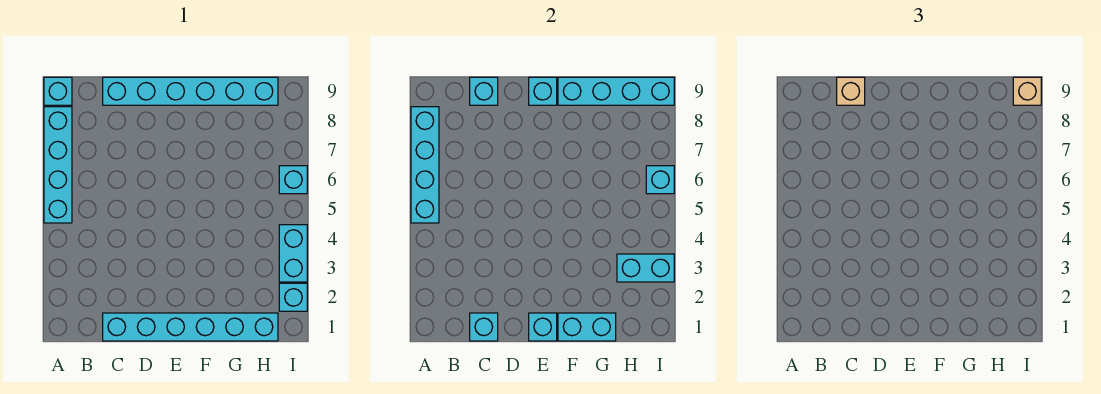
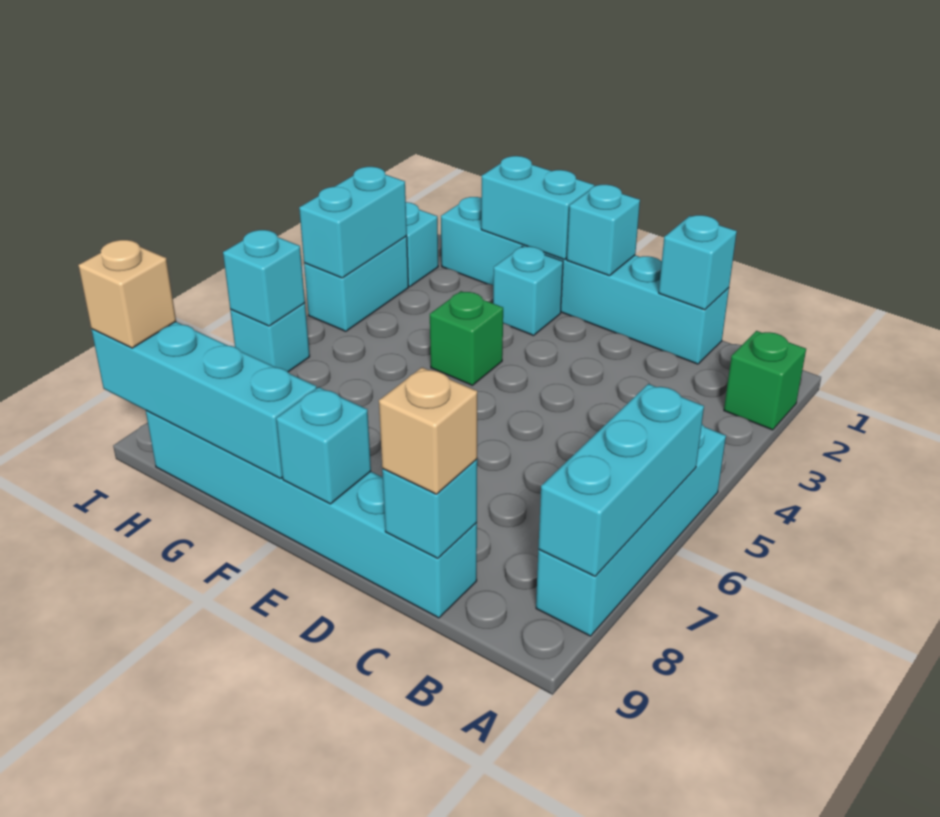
none -> green 1x1 brick [724,331,806,430]
cyan 1x4 brick [411,107,439,223] -> cyan 1x3 brick [538,384,704,576]
cyan 1x1 brick [44,77,72,105] -> cyan 1x1 brick moved to [493,247,563,336]
none -> green 1x1 brick [430,291,503,385]
cyan 1x2 brick [617,254,674,282] -> cyan 1x2 brick turned to [299,167,407,278]

